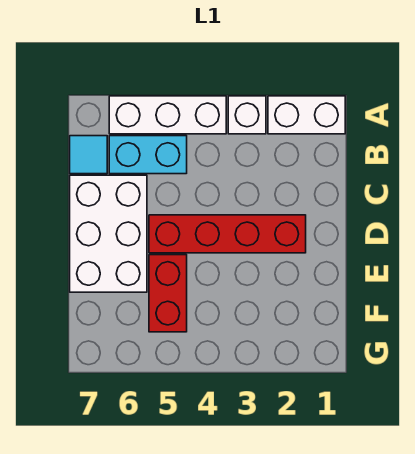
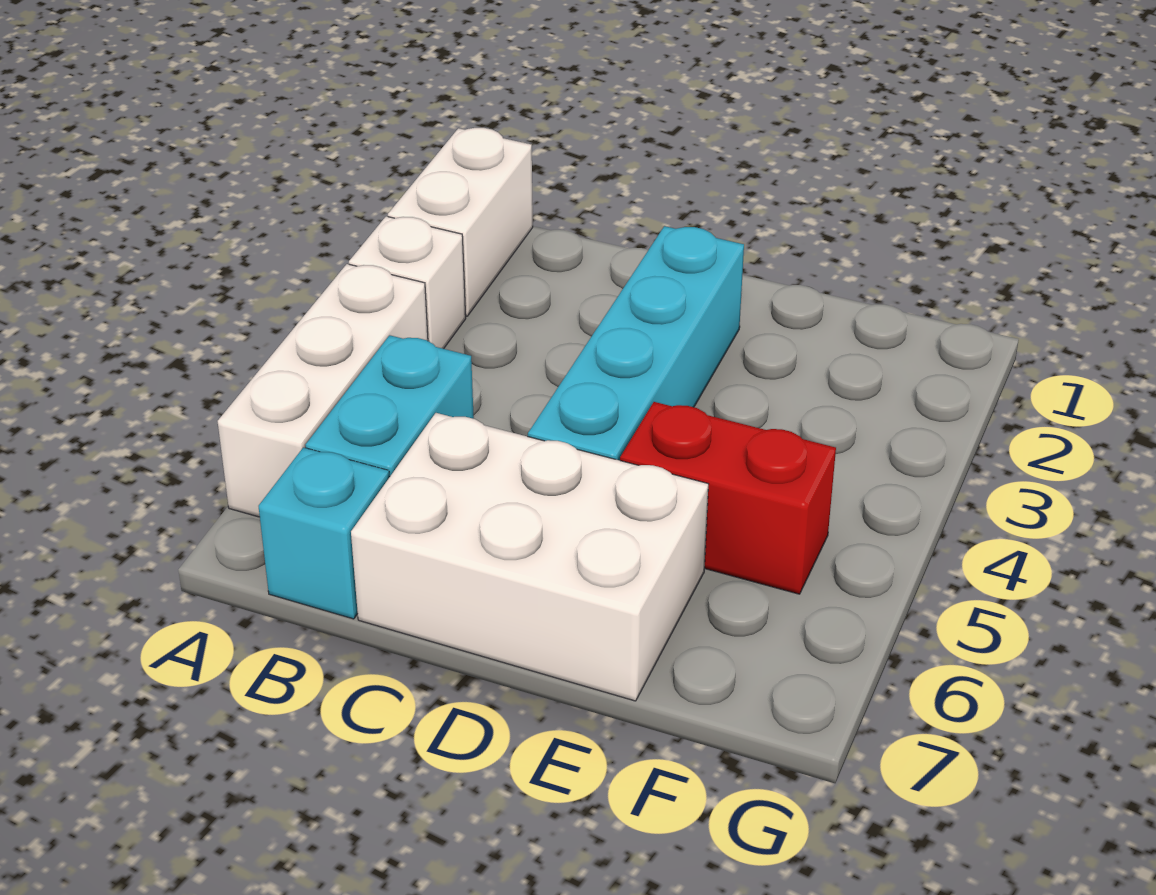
cyan 1x1 tile [70,136,107,174] -> cyan 1x1 brick [259,447,389,619]
red 1x4 brick [149,215,306,253] -> cyan 1x4 brick [528,226,744,460]

